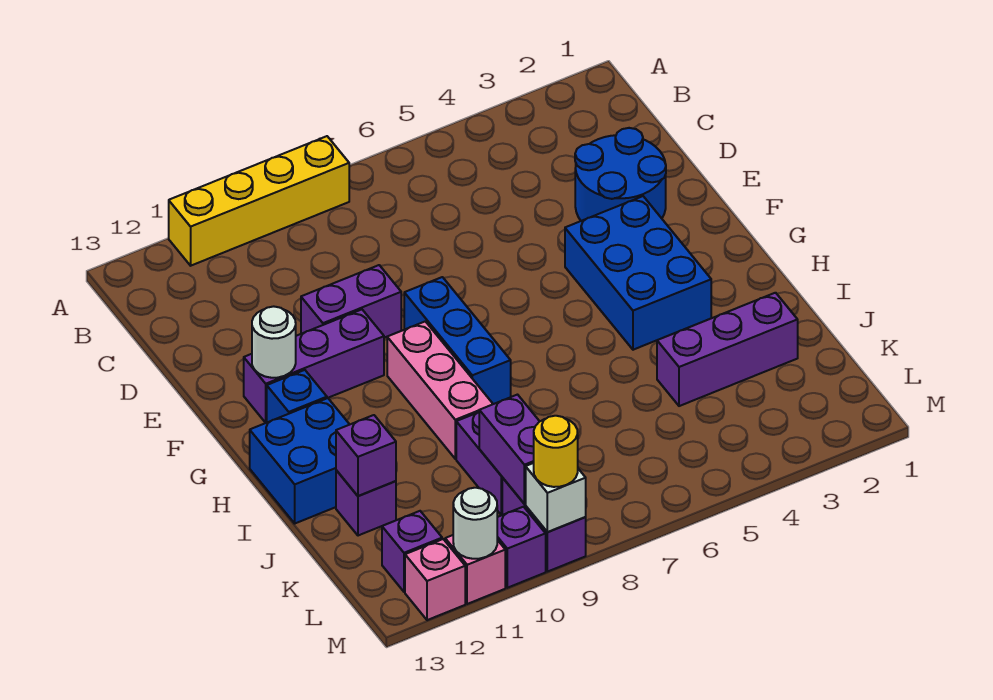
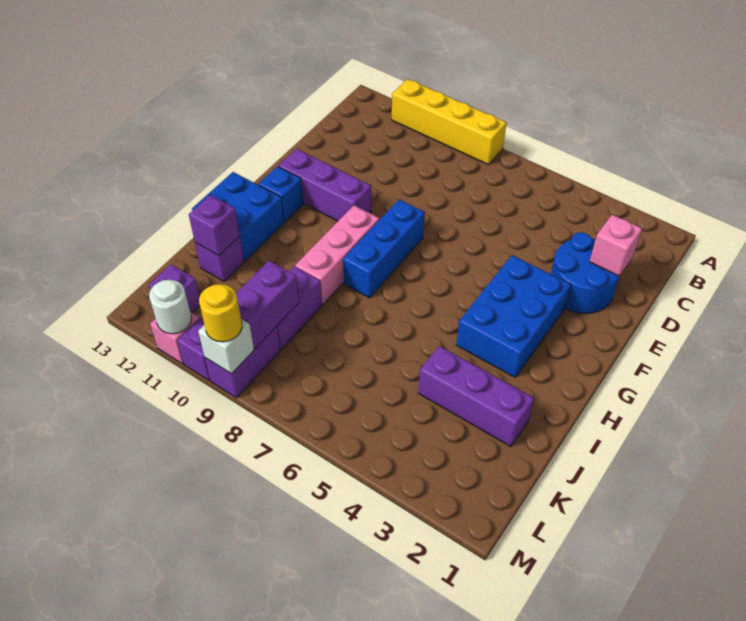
purple 1x2 brick [301,265,401,338] -> none
white 1x1 round brick [252,306,296,378] -> none
pink 1x1 brick [405,539,465,620] -> pink 1x1 brick moved to [590,215,642,276]

